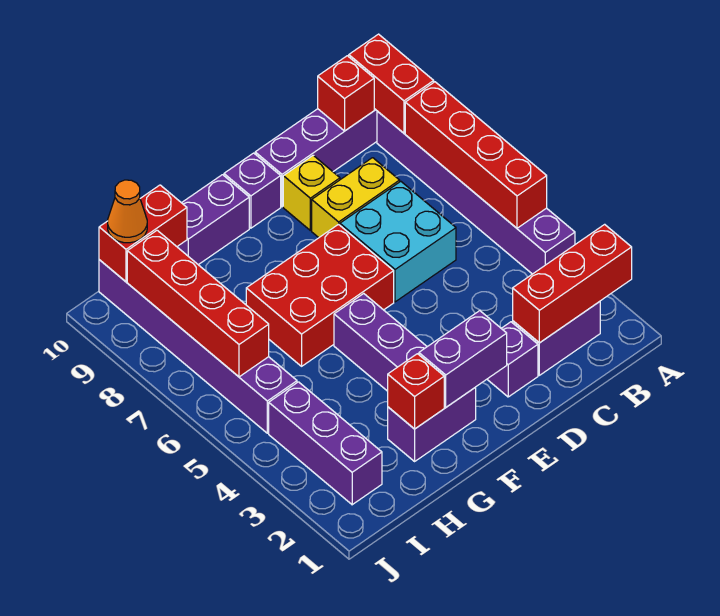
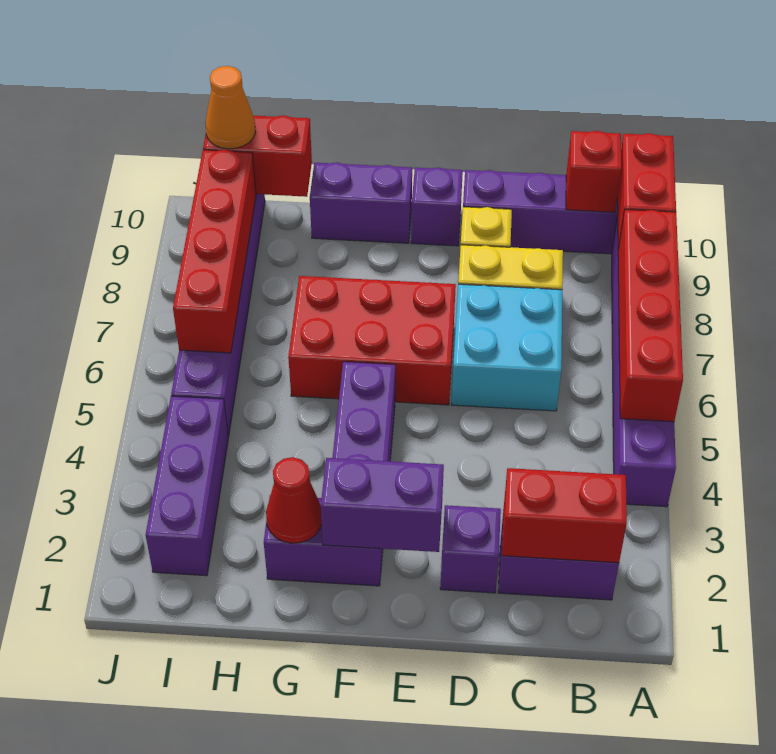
red 1x3 brick [513,224,632,343] -> red 1x2 brick [502,468,627,563]
red 1x1 brick [388,354,444,429] -> red 1x1 cone [266,457,322,543]

